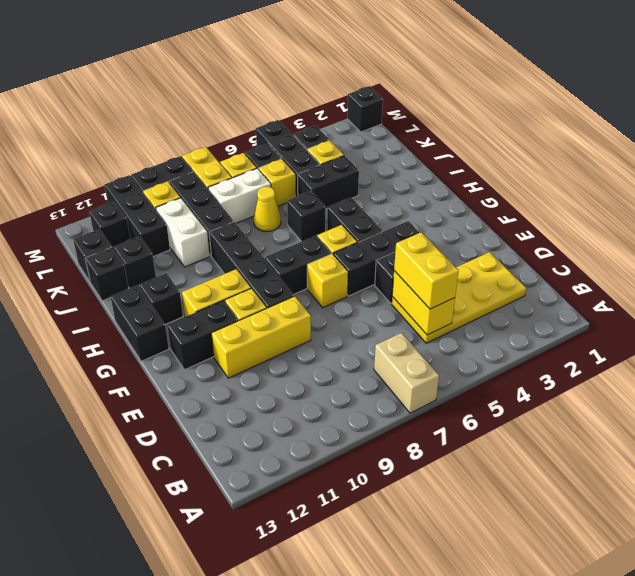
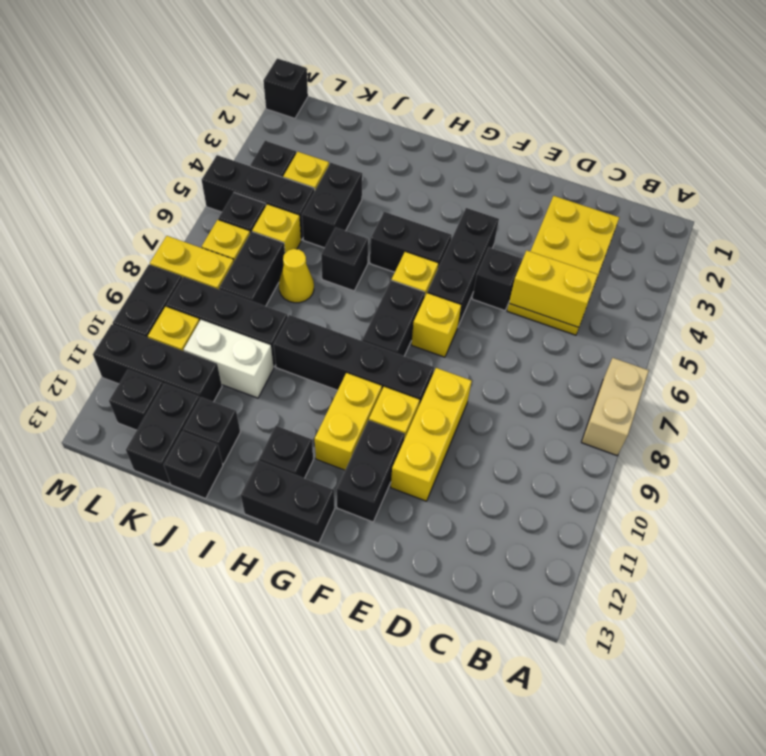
tan 1x2 brick [374,333,439,413] -> tan 1x2 brick turned to [581,358,649,456]
yellow 1x2 brick [394,232,459,309] -> none
white 1x2 brick [208,168,271,223] -> black 1x2 brick [219,232,285,306]
black 1x1 brick [73,229,112,281] -> black 1x2 brick [126,383,200,484]

